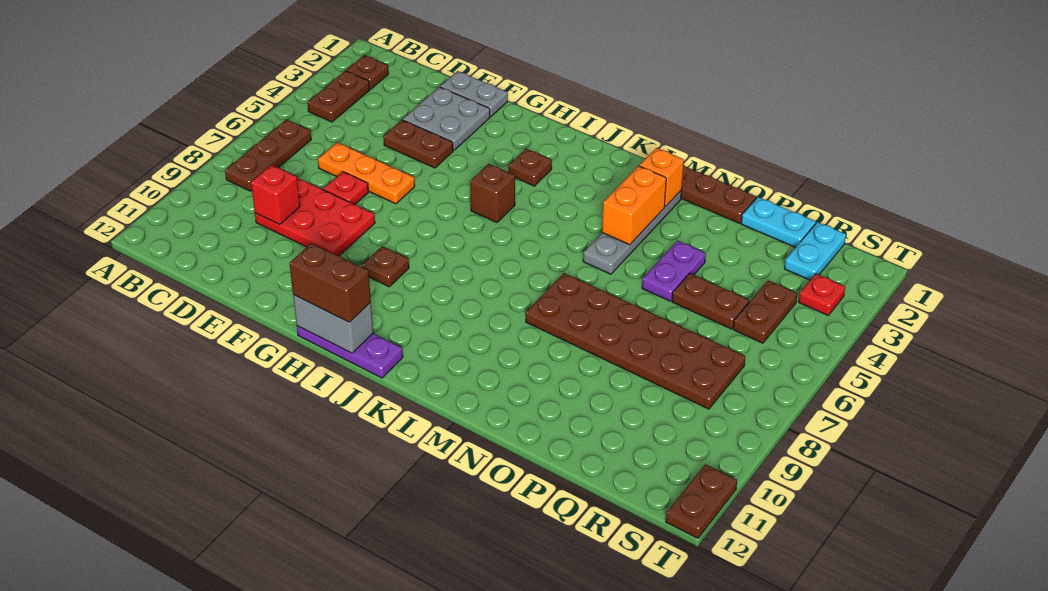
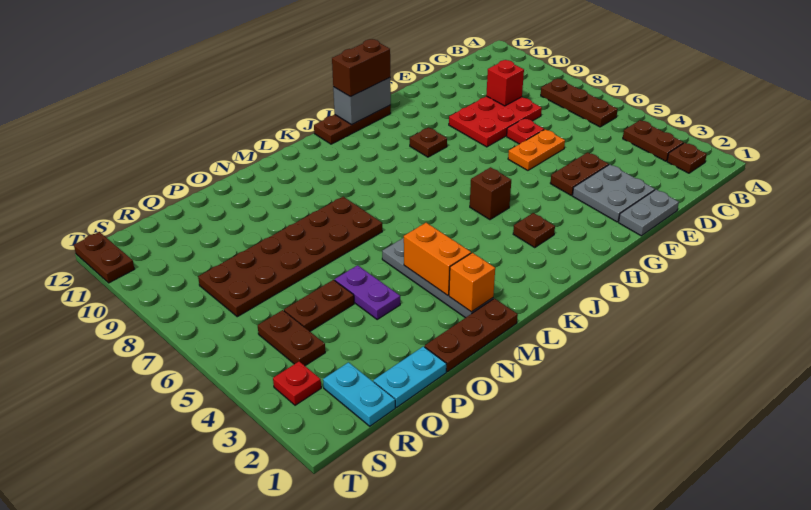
orange 1x3 plate [318,142,415,204] -> orange 1x2 plate [508,129,565,170]
purple 1x3 plate [297,326,403,378] -> brown 1x3 plate [314,105,391,144]

